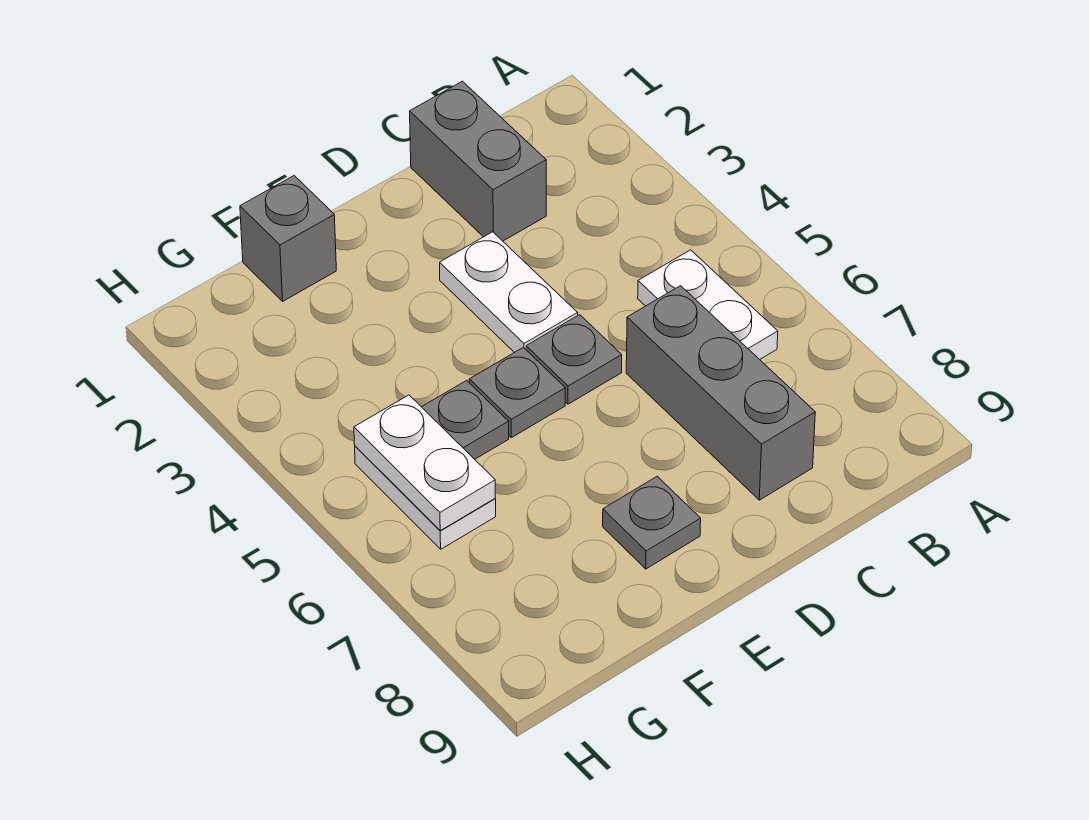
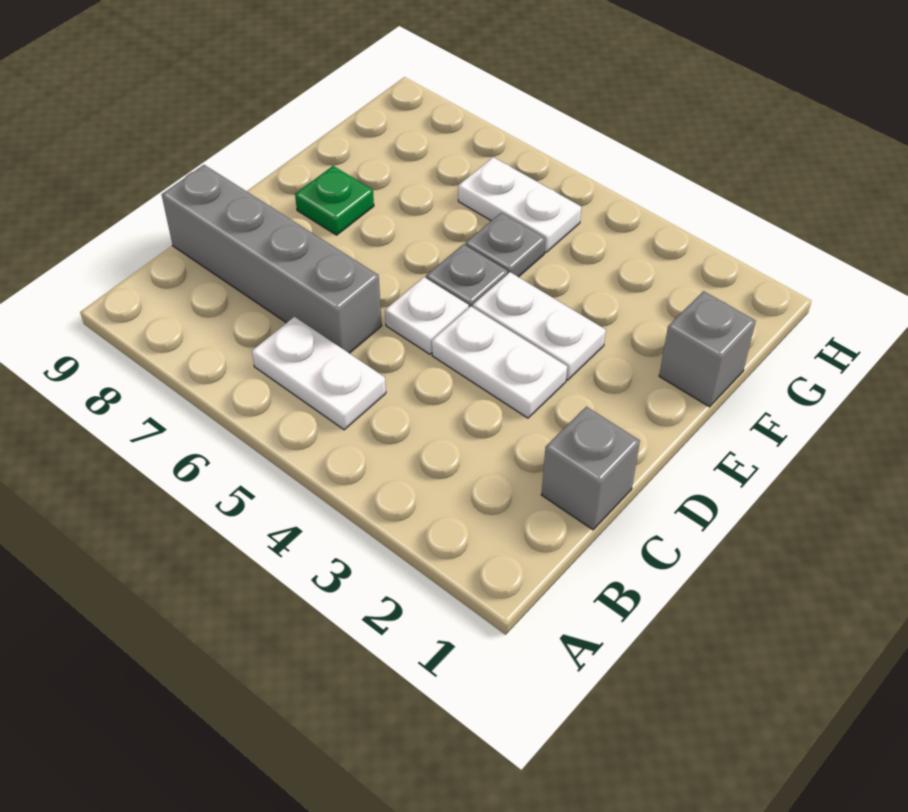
grey 1x2 brick [410,81,546,241] -> grey 1x1 brick [541,407,640,530]
grey 1x3 brick [626,286,815,500] -> grey 1x4 brick [162,165,382,353]
grey 1x1 plate [526,315,622,404] -> white 1x1 plate [385,277,469,354]
grey 1x1 plate [603,477,701,569] -> green 1x1 plate [295,166,374,235]
white 1x2 plate [354,395,496,531] -> white 1x2 plate moved to [473,272,606,380]

